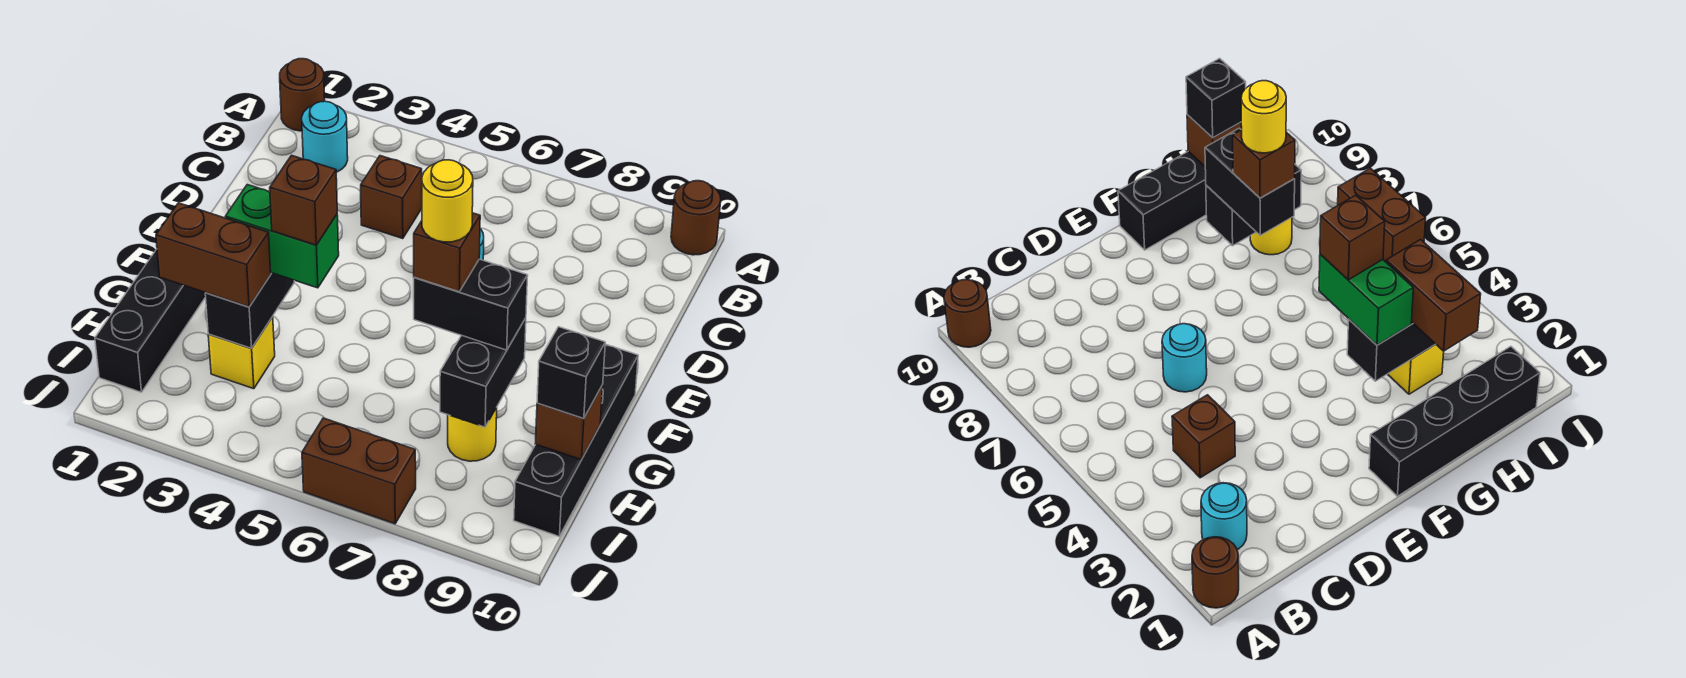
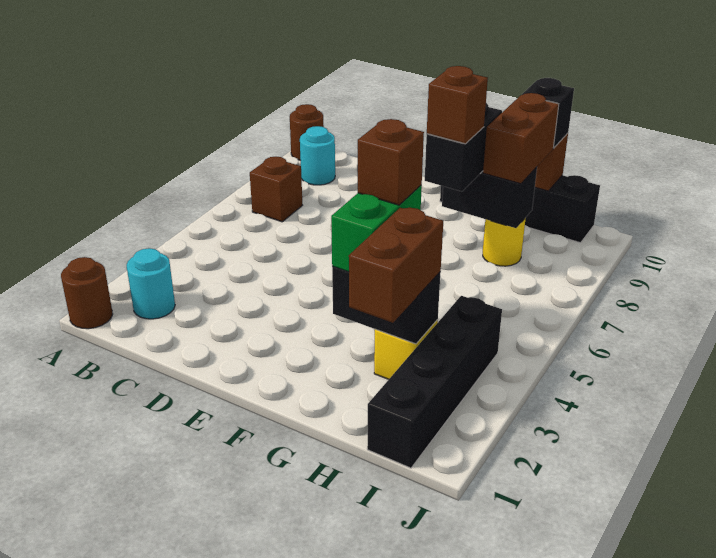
brown 1x1 brick [361,156,422,239] -> brown 1x1 brick moved to [250,156,302,222]
cyan 1x1 round brick [1162,324,1207,392] -> cyan 1x1 round brick moved to [300,126,335,185]
black 1x4 brick [95,249,206,392] -> black 1x4 brick turned to [367,296,502,468]
yellow 1x1 round brick [422,160,473,242] -> none
brown 1x2 brick [302,418,416,524] -> brown 1x2 brick moved to [483,93,559,184]

